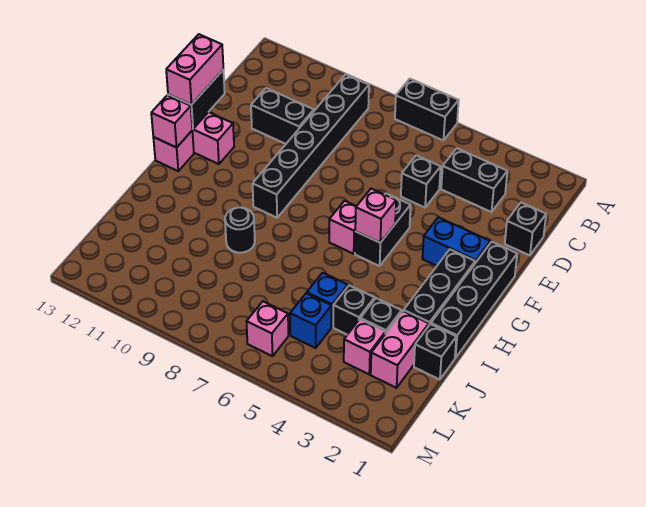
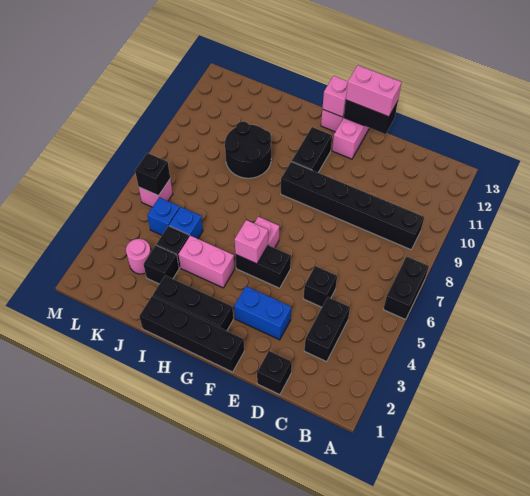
black 1x2 brick [251,88,314,144] -> black 1x2 brick moved to [292,127,332,172]
blue 1x2 brick [422,217,490,266] -> blue 1x2 brick turned to [234,286,291,340]
black 1x1 round brick [225,207,255,253] -> black 2x2 round brick [225,121,271,178]
black 1x1 brick [414,324,456,380] -> black 1x1 brick moved to [135,153,170,196]
pink 1x2 brick [371,311,429,388] -> pink 1x2 brick moved to [178,236,235,288]
pink 1x1 brick [344,319,385,374] -> pink 1x1 round brick [126,239,151,274]

